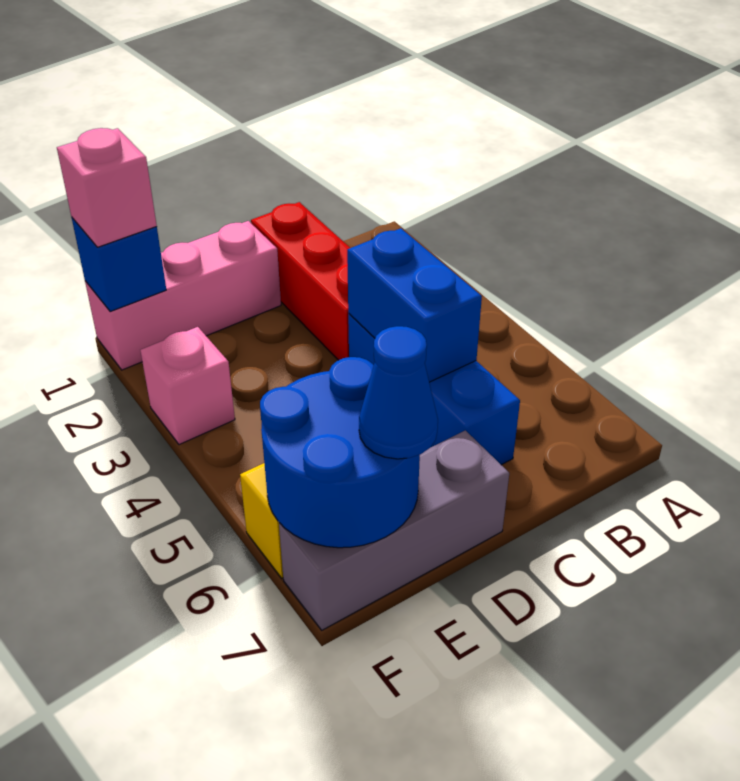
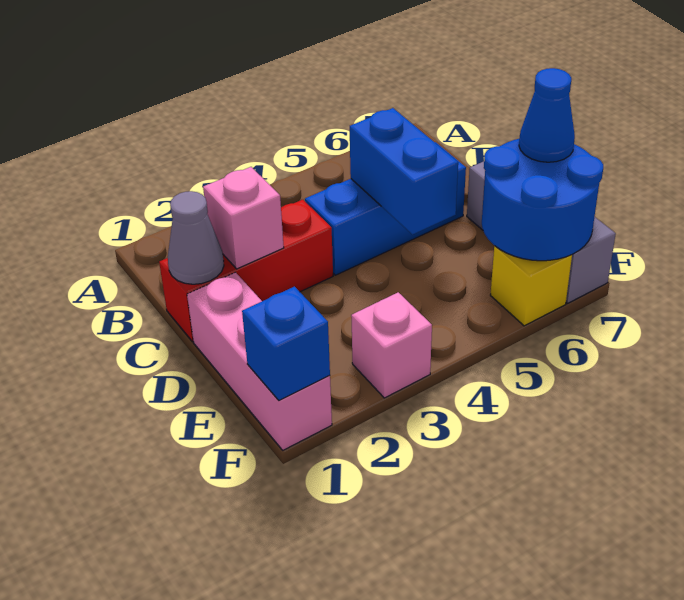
none -> grey 1x1 cone [168,191,224,284]
blue 1x2 brick [347,228,482,382] -> blue 1x2 brick turned to [350,108,458,235]
pink 1x1 brick [57,128,157,247] -> pink 1x1 brick moved to [203,167,284,269]

